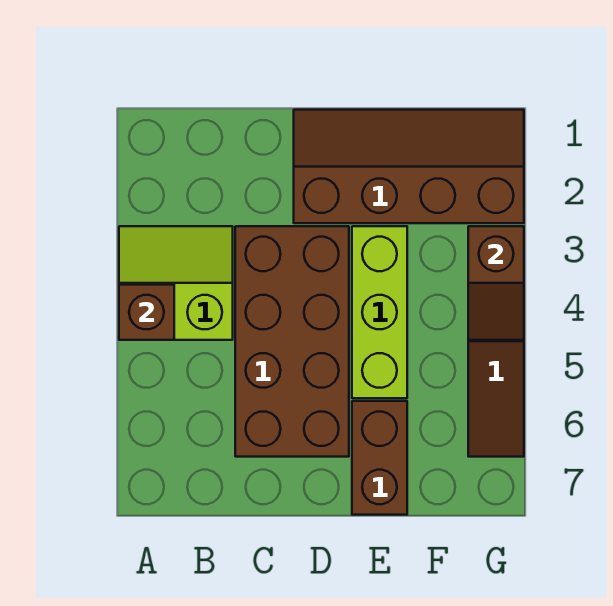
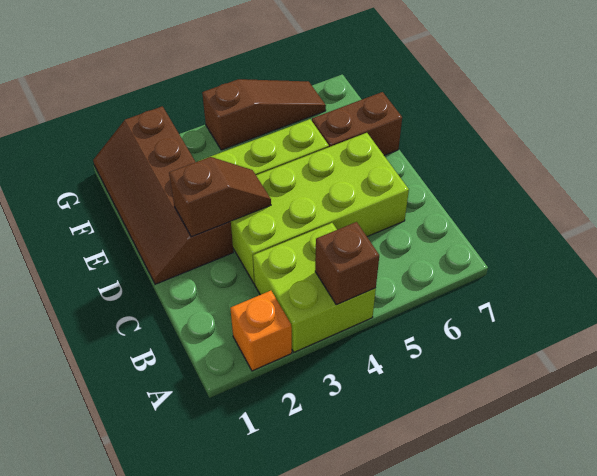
none -> orange 1x1 brick [230,291,292,371]
lime 2x2 slope [119,226,233,340] -> lime 2x2 brick [253,223,376,352]
brown 2x4 brick [235,226,349,457] -> lime 2x4 brick [231,133,409,284]
brown 1x2 slope [468,226,524,340] -> brown 1x2 slope moved to [169,157,271,237]

